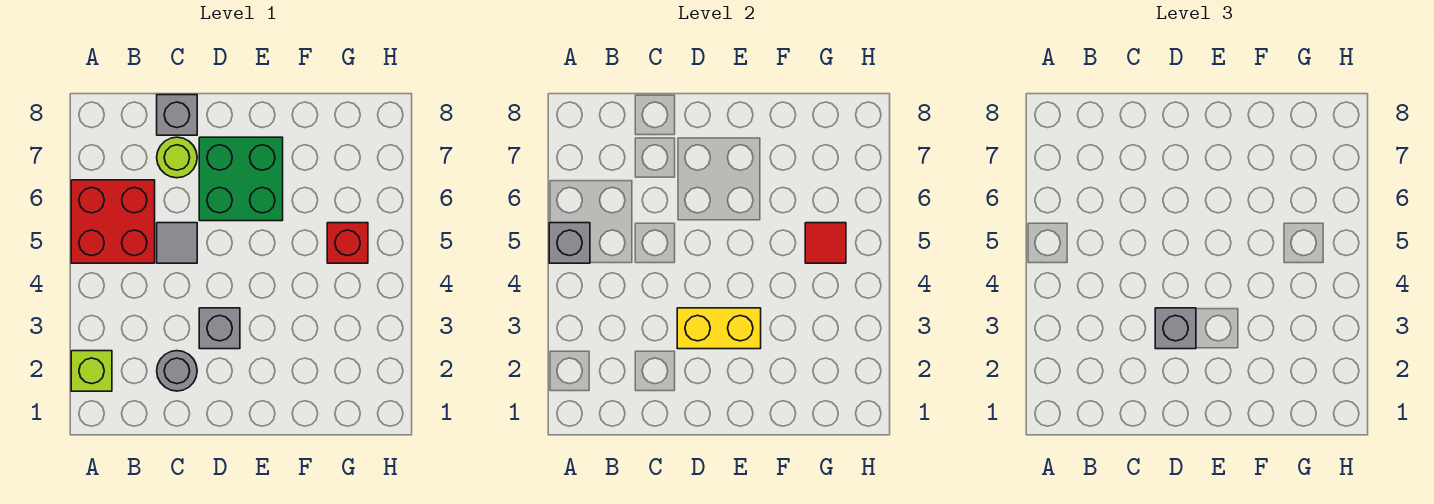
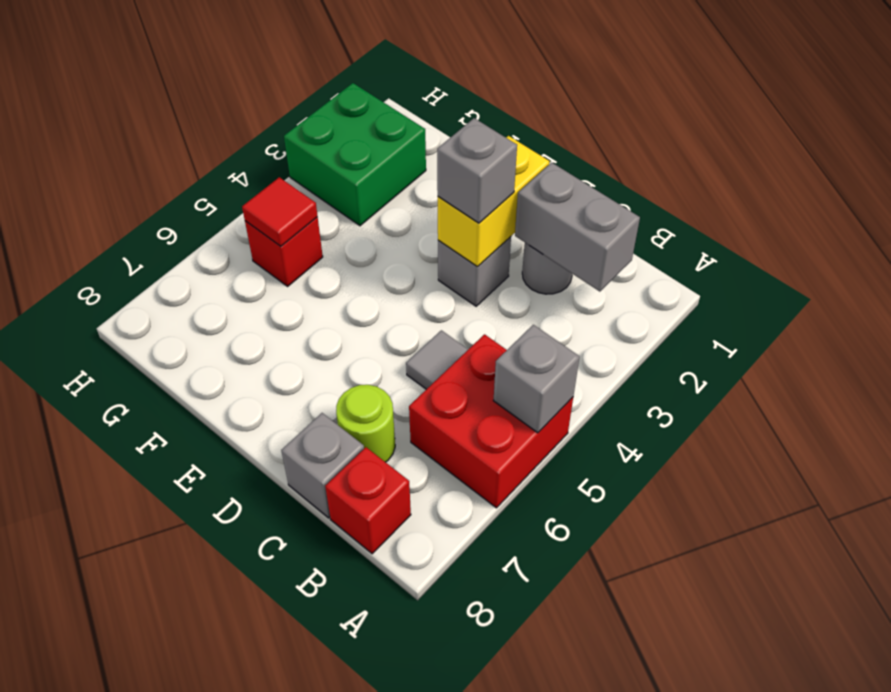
lime 1x1 brick [71,351,112,391] -> none
none -> grey 1x2 brick [515,163,640,292]
none -> red 1x1 brick [325,447,411,554]
yellow 1x2 brick [677,308,761,349] -> yellow 1x2 brick turned to [438,136,550,267]
green 2x2 brick [199,137,283,221] -> green 2x2 brick moved to [284,83,426,226]

